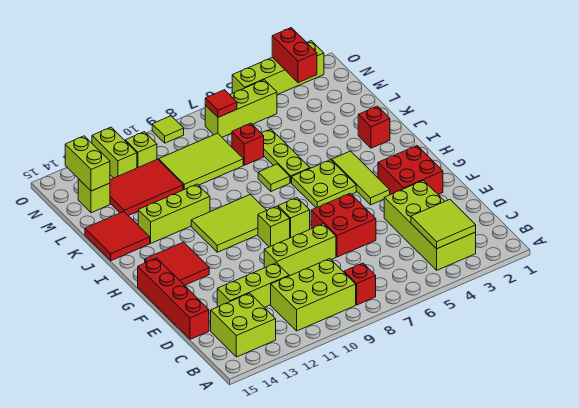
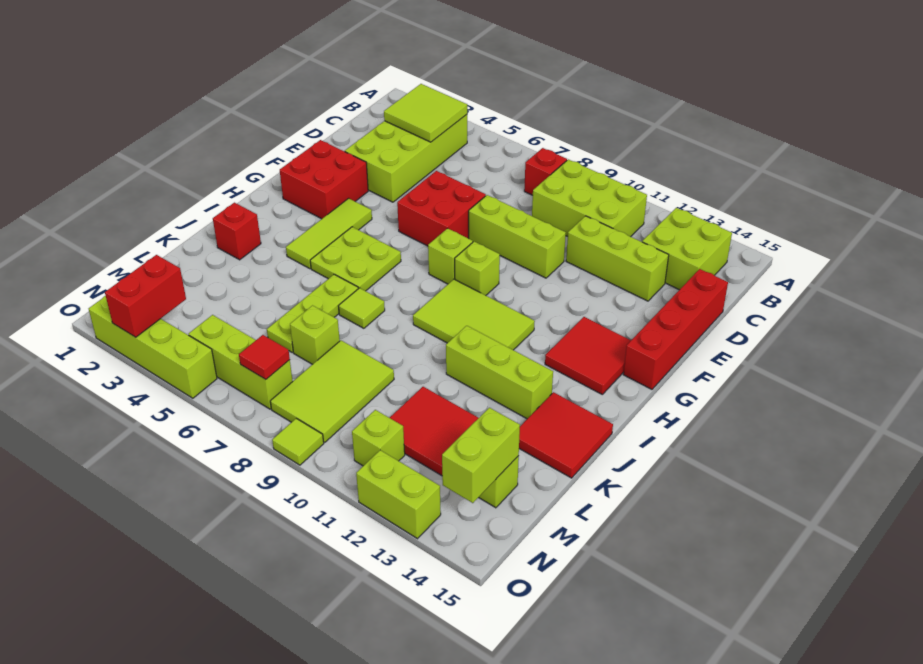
red 1x1 brick [232,123,264,165] -> lime 1x1 brick [290,306,340,364]
lime 2x3 tile [159,133,243,190] -> lime 2x3 tile turned to [270,340,394,442]
lime 1x2 brick [92,127,137,178] -> lime 1x2 brick turned to [356,450,441,539]

